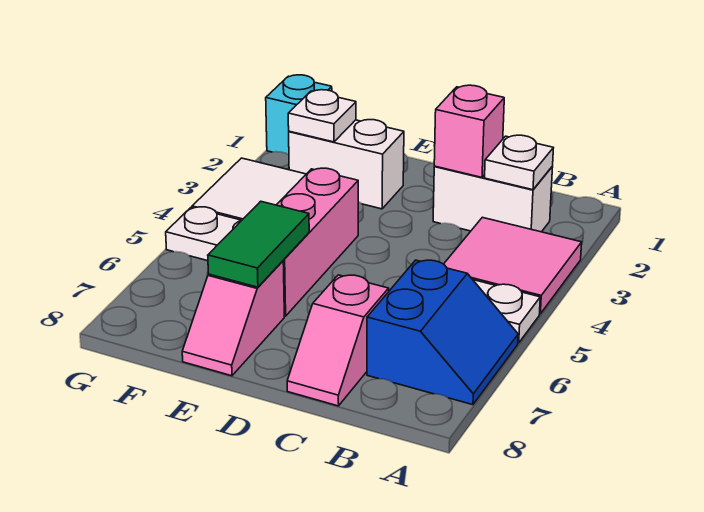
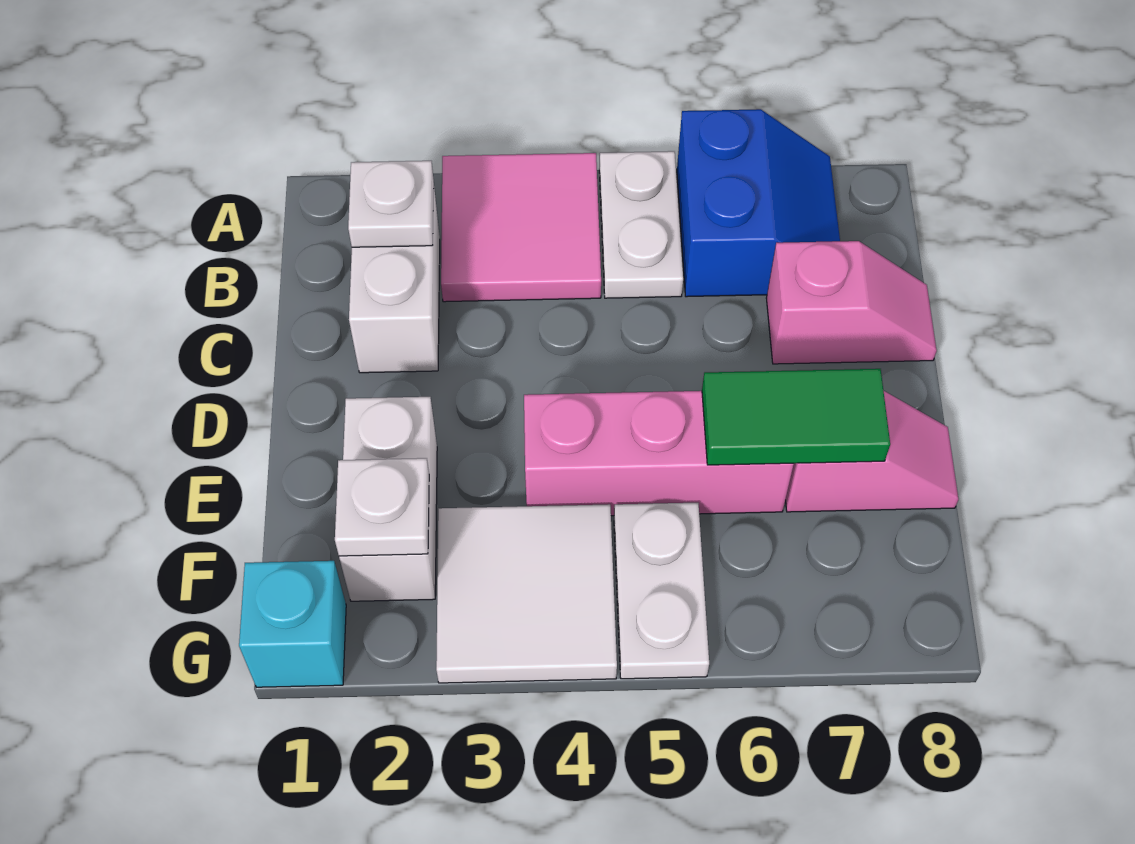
blue 2x2 slope [367,260,518,405] -> blue 2x2 slope turned to [677,109,840,297]
pink 1x1 brick [434,85,504,177] -> none

